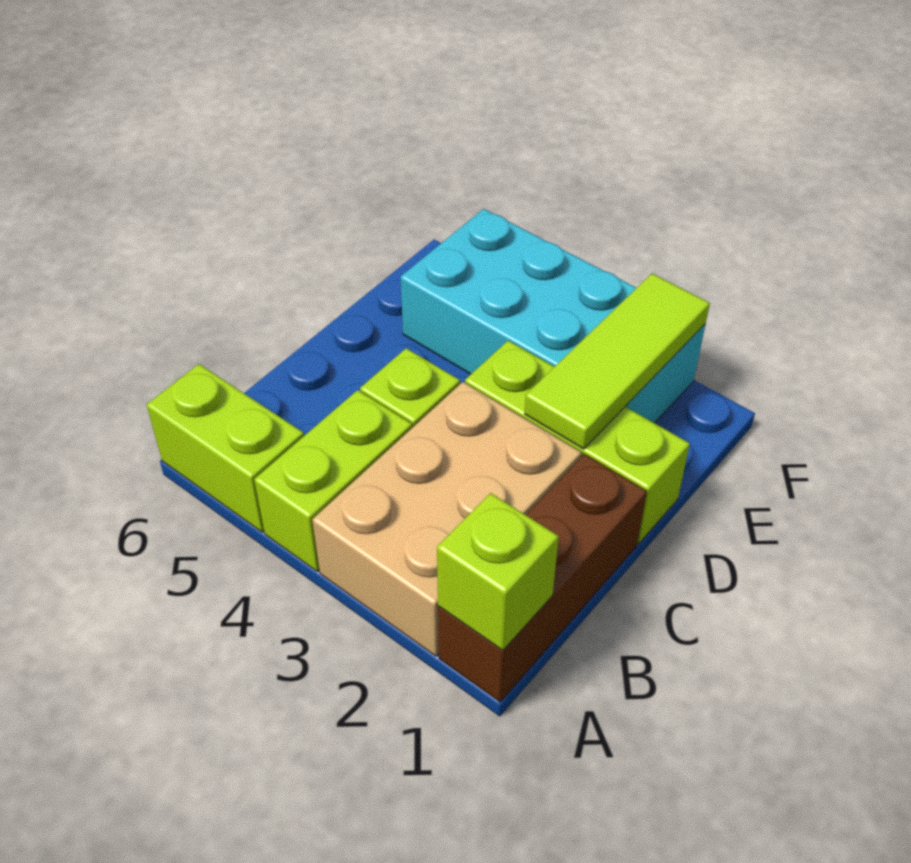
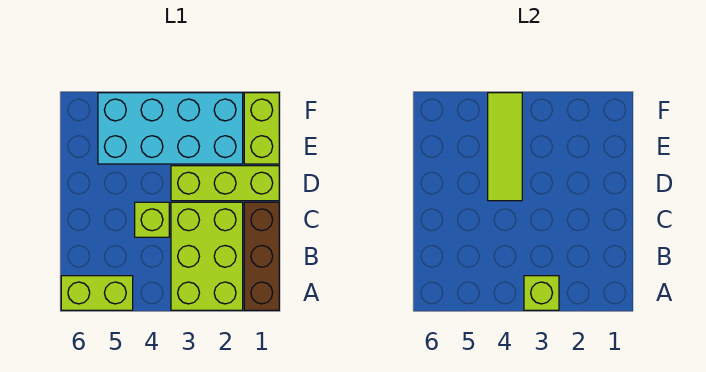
lime 1x1 brick [437,493,559,650] -> lime 1x1 brick moved to [524,276,559,310]
tan 2x3 brick [312,382,582,656] -> lime 2x3 brick [171,202,243,310]
lime 1x2 brick [254,390,412,571] -> lime 1x2 brick moved to [244,93,279,164]
lime 1x3 tile [525,274,710,449] -> lime 1x3 tile moved to [488,93,522,201]

